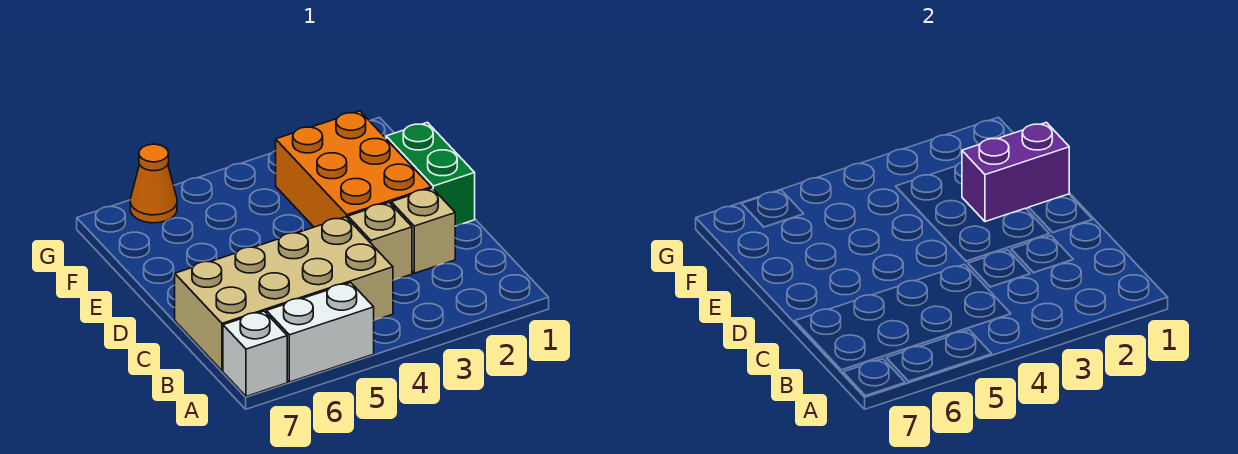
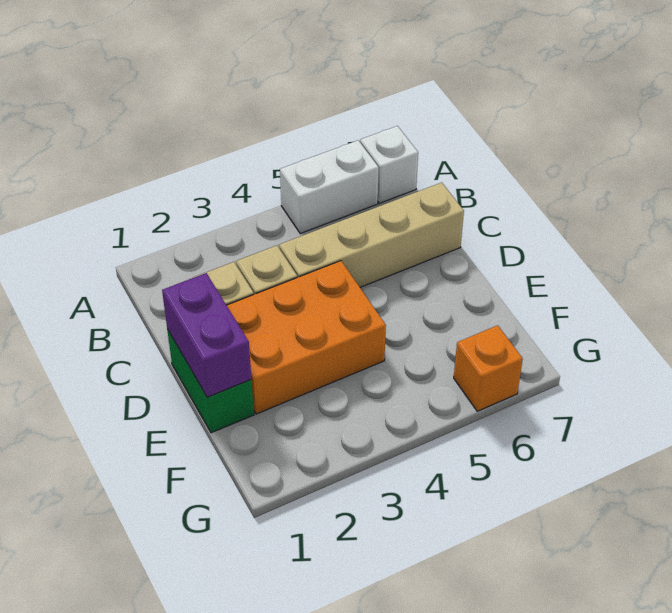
tan 2x4 brick [175,217,393,371] -> tan 1x4 brick [279,183,464,287]
orange 2x3 brick [276,111,431,227] -> orange 2x3 brick turned to [227,261,386,414]
purple 1x2 brick [962,122,1069,222] -> purple 1x2 brick turned to [162,273,251,397]
orange 1x1 cone [130,144,177,223] -> orange 1x1 brick [454,325,523,411]

